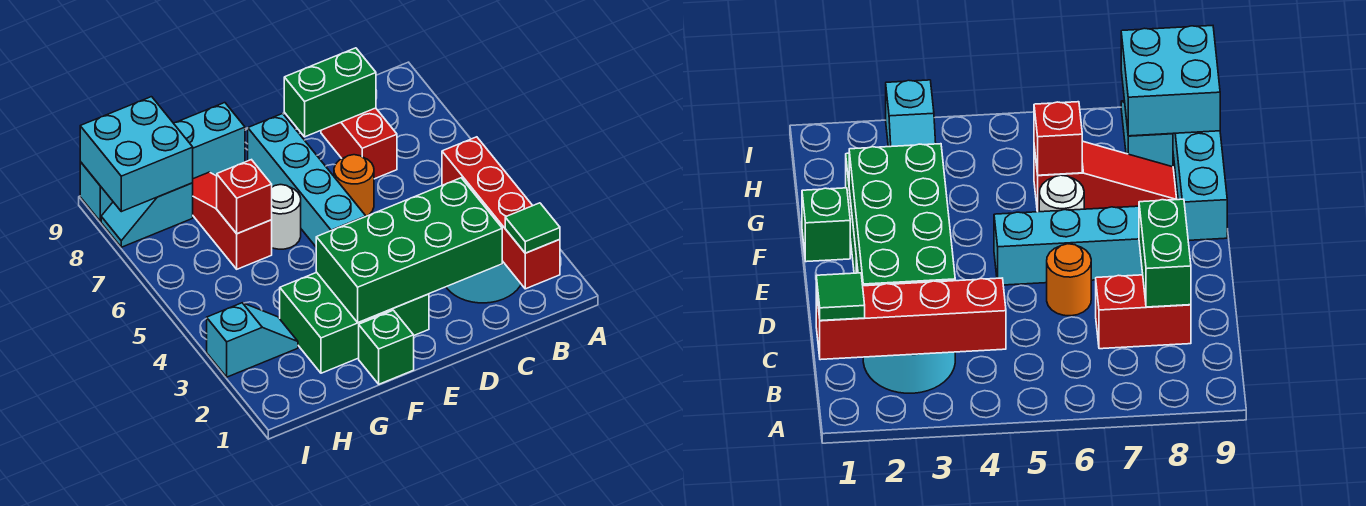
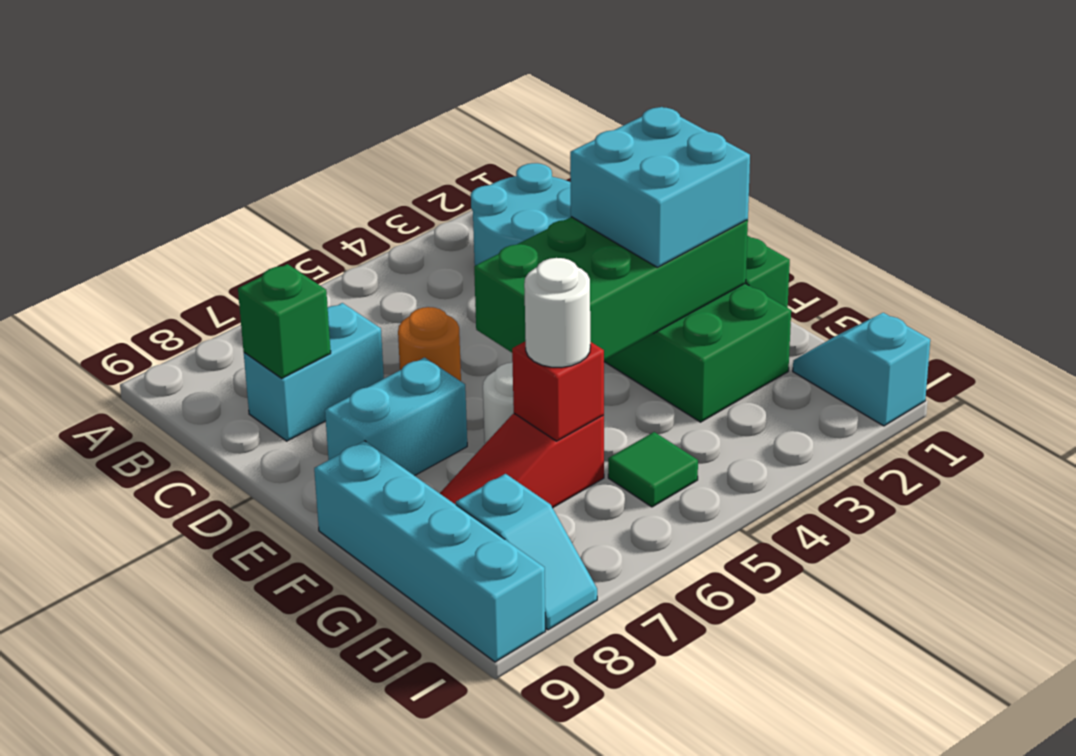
red 1x4 brick [442,137,560,289] -> none
green 1x1 tile [505,203,560,253] -> green 1x1 tile moved to [608,432,698,507]
green 2x4 brick [316,178,502,323] -> green 2x4 brick turned to [474,217,748,361]
red 1x2 brick [321,108,397,179] -> cyan 1x2 brick [244,303,384,441]
green 1x2 brick [284,48,376,137] -> green 1x1 brick [238,264,331,378]
cyan 1x4 brick [248,113,366,247] -> cyan 1x2 brick [325,358,467,476]
none -> white 1x1 round brick [524,258,590,368]
cyan 1x2 slope [207,303,298,377] -> cyan 1x2 slope moved to [793,313,930,426]
cyan 2x2 brick [80,97,193,212] -> cyan 2x2 brick moved to [570,107,750,267]

